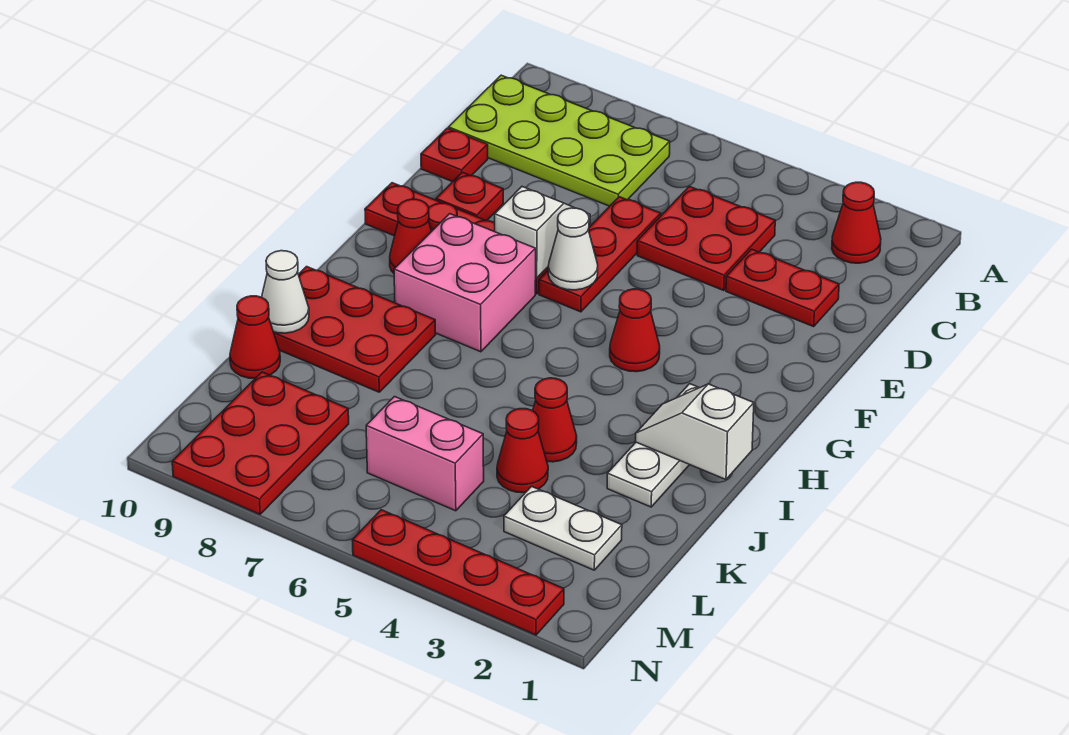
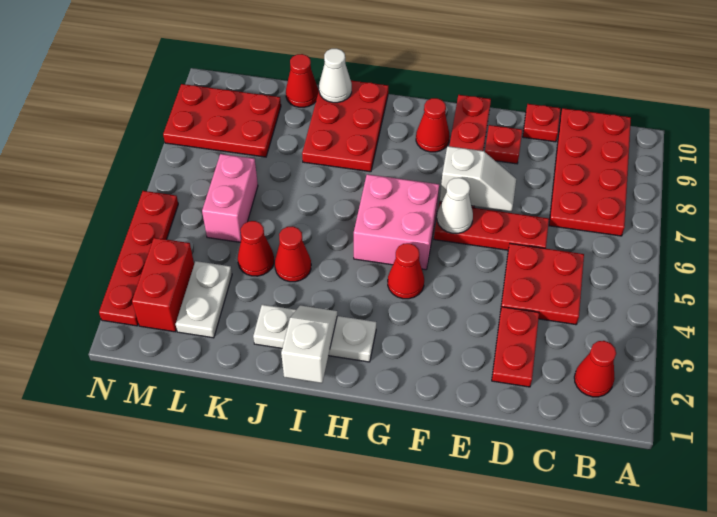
lime 2x4 plate [448,75,670,206] -> red 2x4 plate [549,108,631,236]
pink 2x2 brick [394,214,536,352] -> pink 2x2 brick moved to [354,174,439,270]
none -> red 1x2 brick [132,238,194,332]

